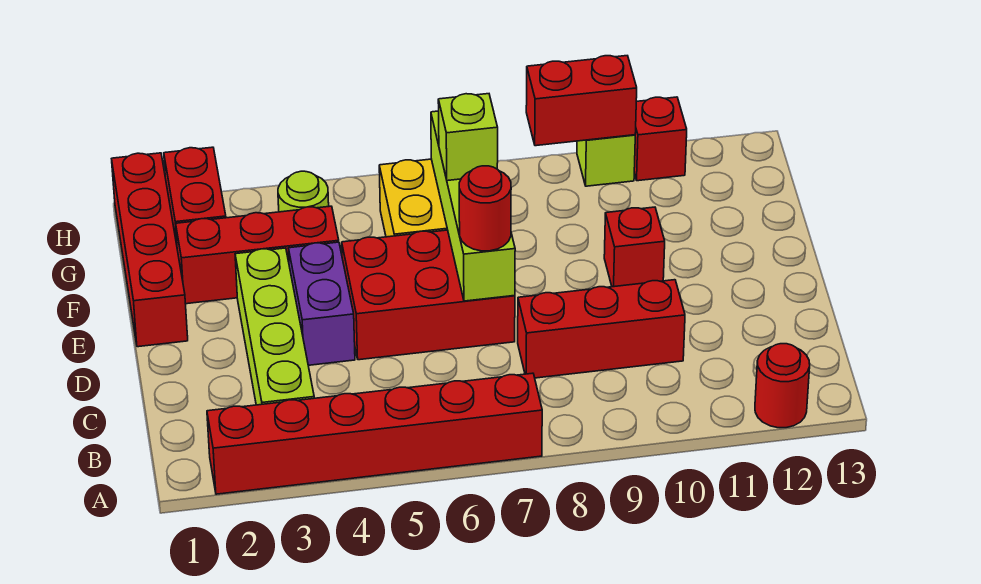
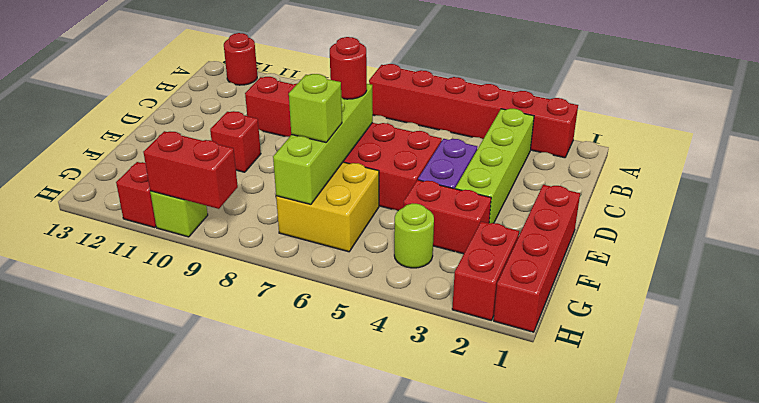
red 1x3 brick [176,206,339,304] -> red 1x2 brick [404,180,491,254]

